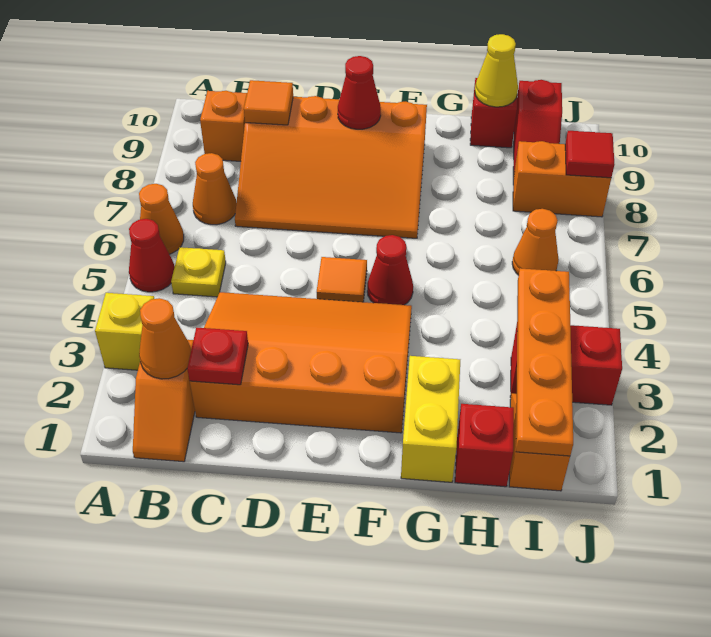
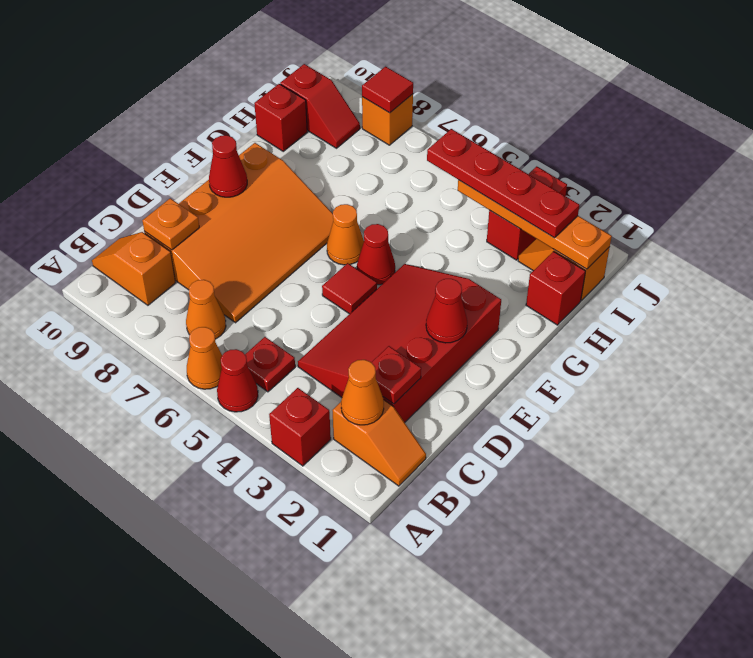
yellow 1x1 brick [95,293,154,370] -> red 1x1 brick [269,388,331,466]
yellow 1x1 plate [171,247,226,297] -> red 1x1 plate [245,337,295,392]
orange 3x4 slope [190,292,412,433] -> red 3x4 slope [298,264,501,423]
orange 1x1 tile [244,80,293,125] -> orange 1x1 plate [143,198,199,250]
none -> red 1x1 cone [426,279,467,343]
orange 1x1 tile [317,257,367,302] -> red 1x1 tile [322,263,377,314]
yellow 1x2 brick [401,356,460,482] -> none
yellow 1x1 cone [475,34,518,107] -> none
none -> red 1x4 plate [427,129,579,238]
orange 1x1 cone [512,209,559,275] -> orange 1x1 cone moved to [327,204,364,265]
orange 1x2 brick [513,141,611,217] -> orange 1x1 brick [362,94,413,145]

